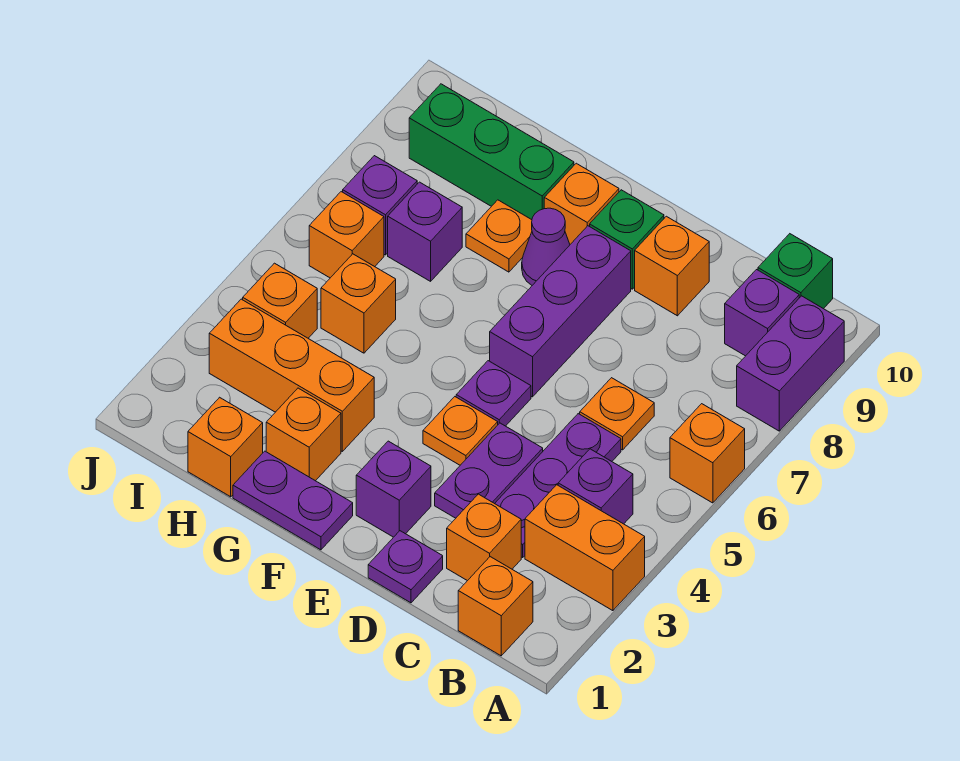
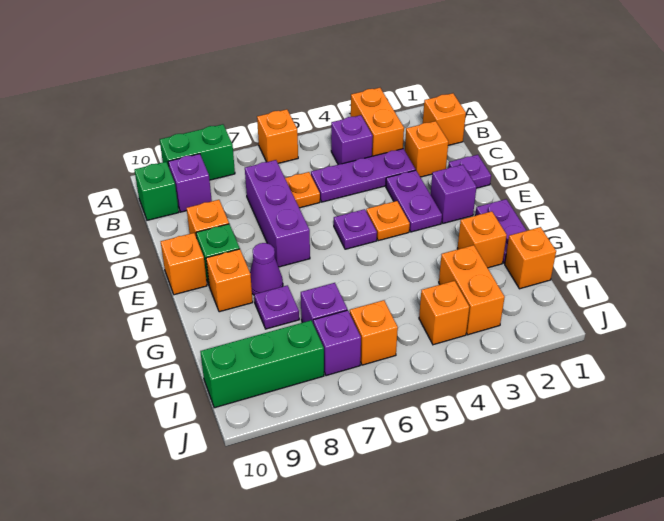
purple 1x2 brick [737,296,844,431] -> green 1x2 brick [160,124,235,180]
purple 1x2 plate [435,423,543,518] -> purple 1x2 plate turned to [386,170,442,232]
purple 1x3 brick [490,226,631,397] -> purple 1x3 brick turned to [245,160,310,267]
orange 1x3 brick [209,299,374,451] -> orange 1x2 brick [439,245,505,335]
orange 1x1 plate [466,200,532,272] -> purple 1x1 plate [254,285,299,329]
green 1x3 brick [409,84,574,220] -> green 1x3 brick turned to [200,320,324,408]
orange 1x1 brick [321,254,396,353] -> orange 1x1 brick moved to [161,233,207,295]

